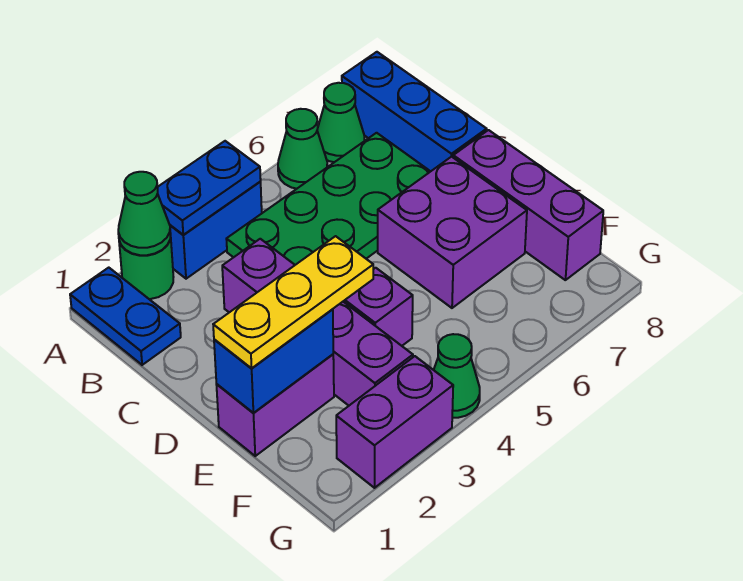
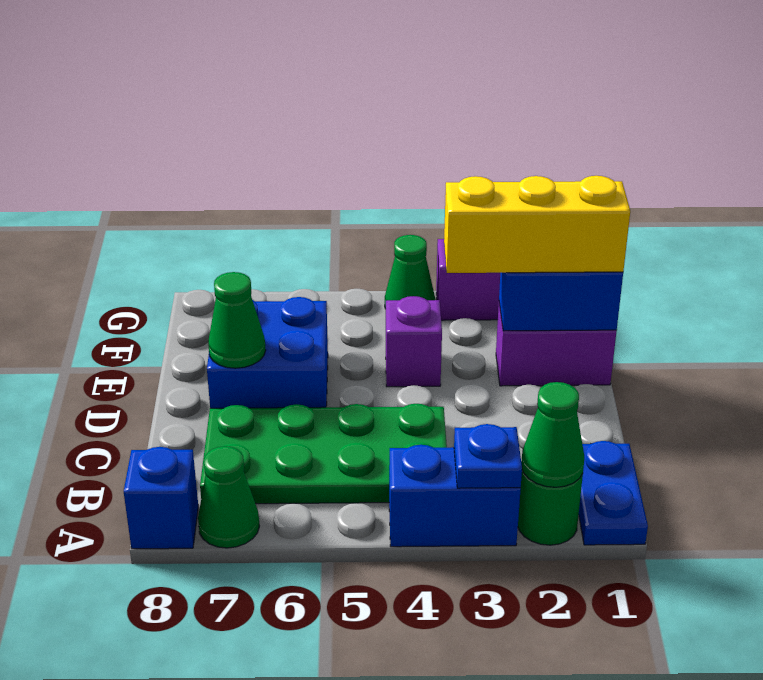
blue 1x2 plate [157,141,261,235] -> blue 1x1 plate [454,424,522,488]
green 1x1 cone [278,109,327,189] -> green 1x1 cone moved to [208,272,266,368]
blue 1x3 brick [342,52,487,171] -> blue 1x1 brick [124,447,198,549]
purple 1x4 brick [222,239,413,406] -> none
purple 2x2 brick [378,157,527,308] -> blue 2x2 brick [207,297,328,408]
purple 1x3 brick [453,130,603,280] -> none
yellow 1x3 plate [213,236,373,368] -> yellow 1x3 brick [444,176,630,273]

